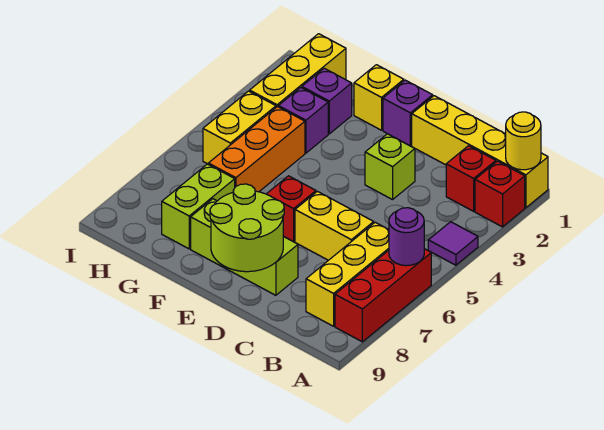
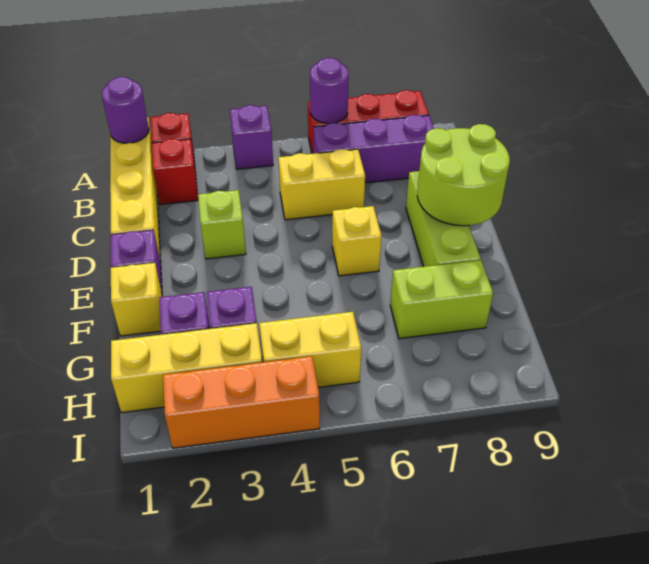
yellow 1x1 round brick [506,112,541,170] -> purple 1x1 round brick [102,77,149,143]
purple 1x1 tile [428,222,478,265] -> purple 1x1 brick [230,105,273,169]
yellow 1x3 brick [306,222,389,326] -> purple 1x3 brick [313,115,434,183]
yellow 1x2 brick [295,191,374,260] -> yellow 1x2 brick turned to [278,149,365,220]
red 1x1 brick [267,176,316,242] -> yellow 1x1 brick [332,206,382,276]
orange 1x3 brick [208,107,305,192] -> orange 1x3 brick moved to [163,356,320,448]

